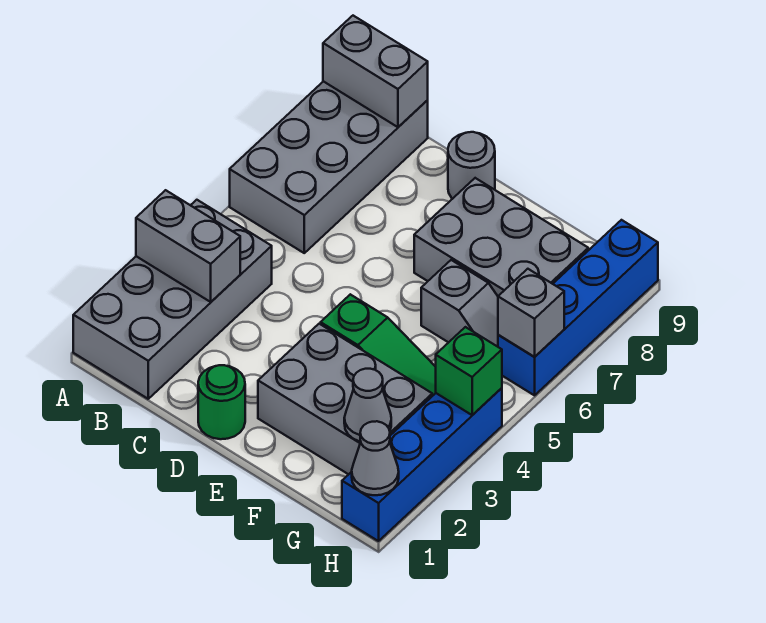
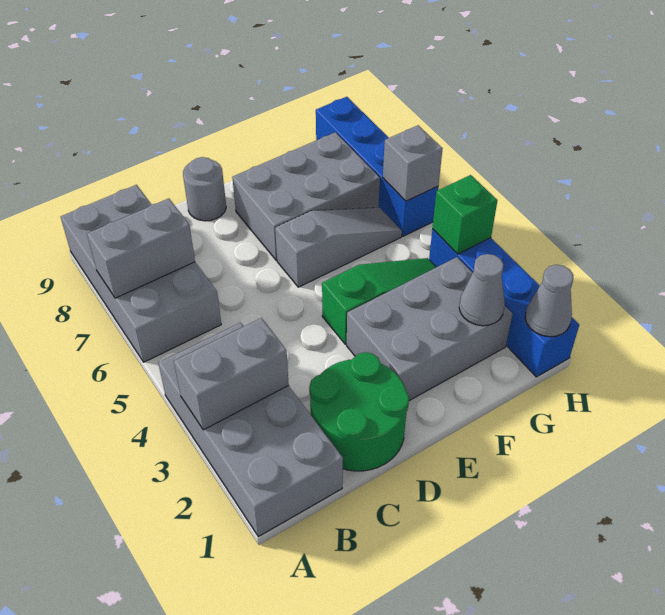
grey 1x2 brick [323,16,428,127] -> grey 1x2 brick moved to [87,198,195,298]
green 1x1 round brick [198,365,245,439] -> green 2x2 round brick [309,352,409,471]
grey 1x2 slope [421,260,498,347] -> grey 1x3 slope [275,208,402,287]

